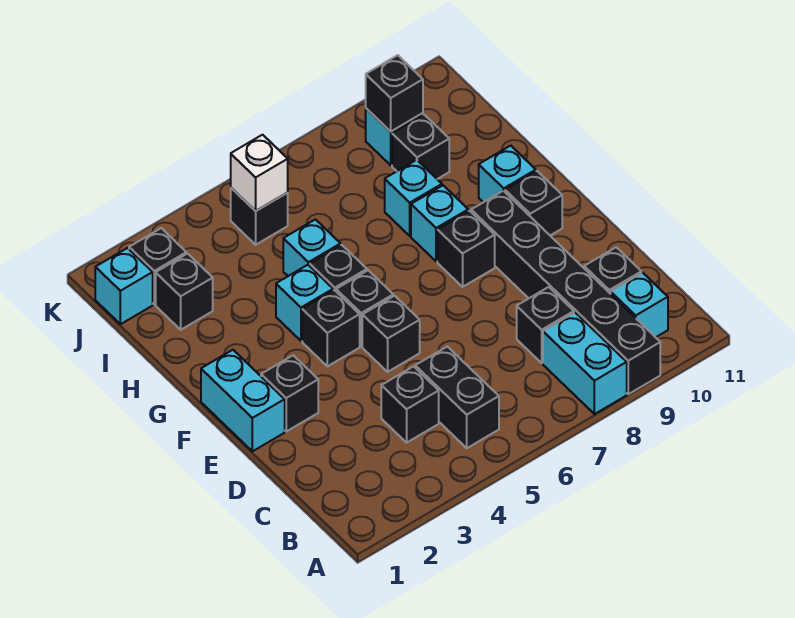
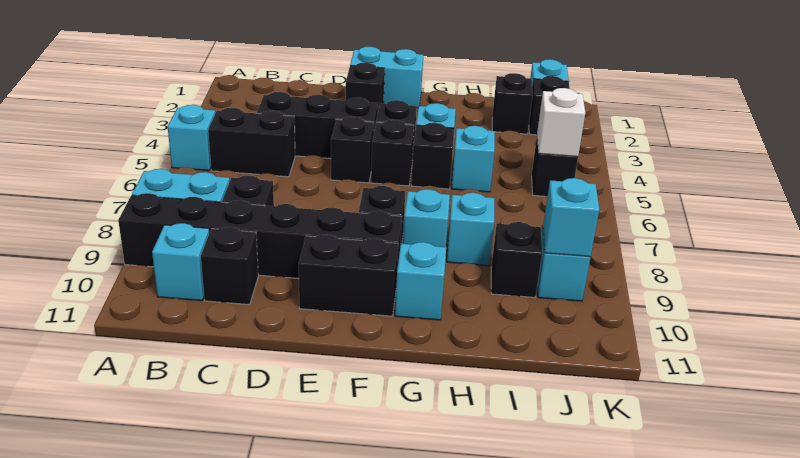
none -> cyan 1x1 brick [168,105,215,171]
black 1x1 brick [381,366,439,443] -> black 1x3 brick [257,92,378,159]
black 1x1 brick [505,171,562,235] -> black 1x2 brick [299,235,398,316]
black 1x1 brick [366,55,423,131] -> cyan 1x1 brick [543,178,599,257]

